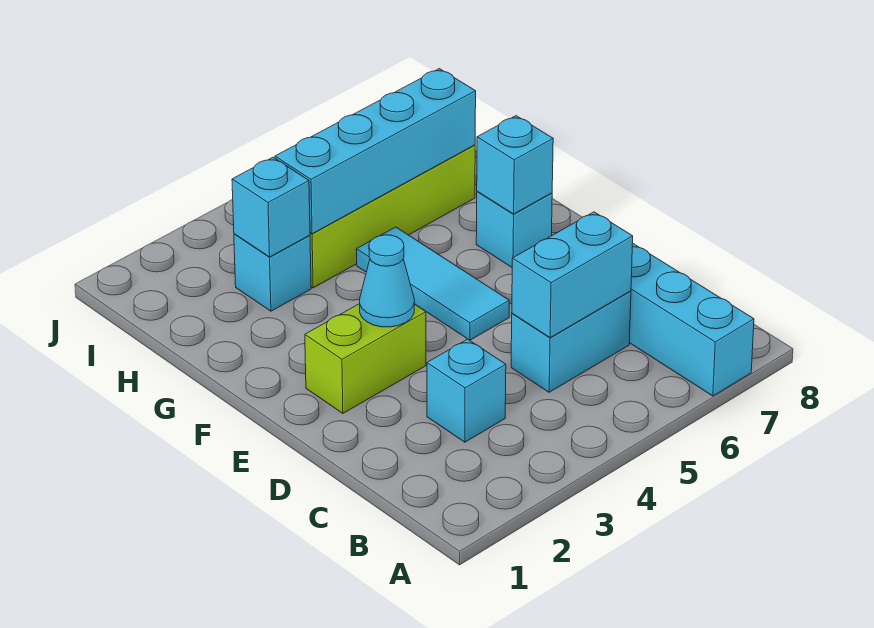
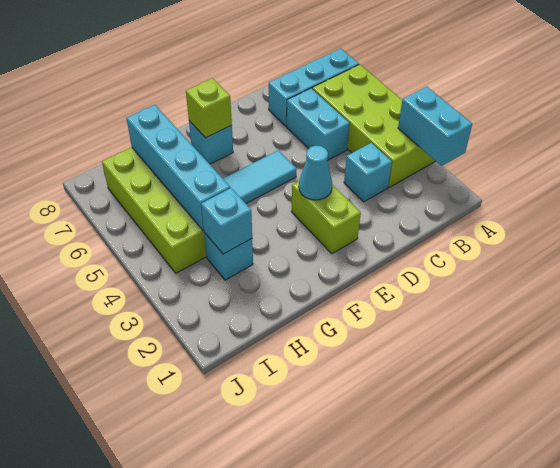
none -> lime 2x4 brick [312,65,435,187]
cyan 1x2 brick [512,212,633,338] -> cyan 1x2 brick moved to [398,87,472,166]
cyan 1x1 brick [477,116,553,214] -> lime 1x1 brick [186,78,232,138]

